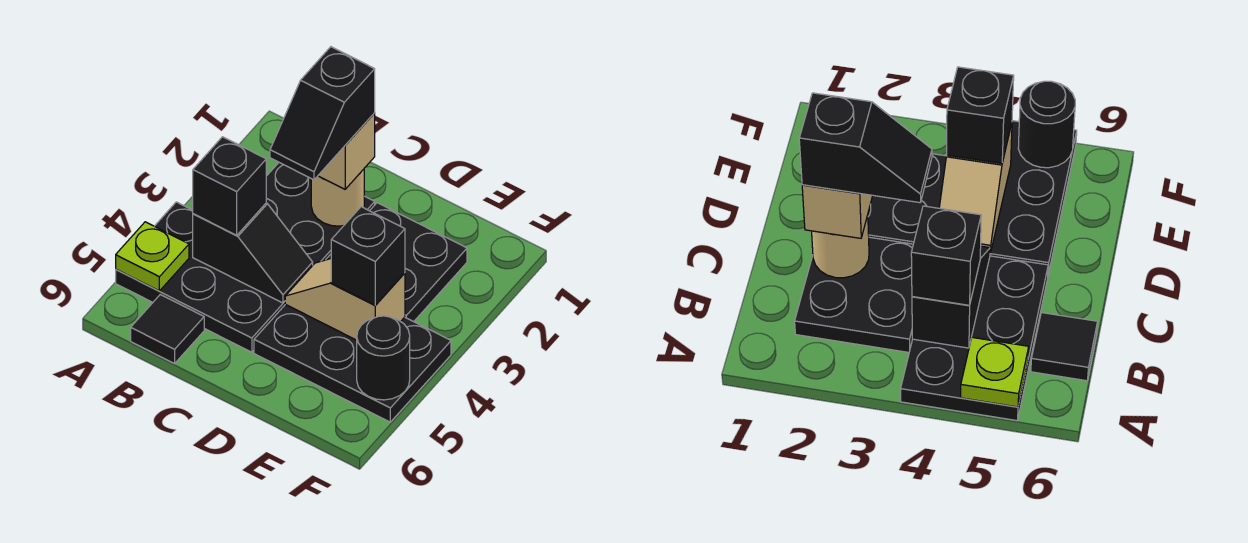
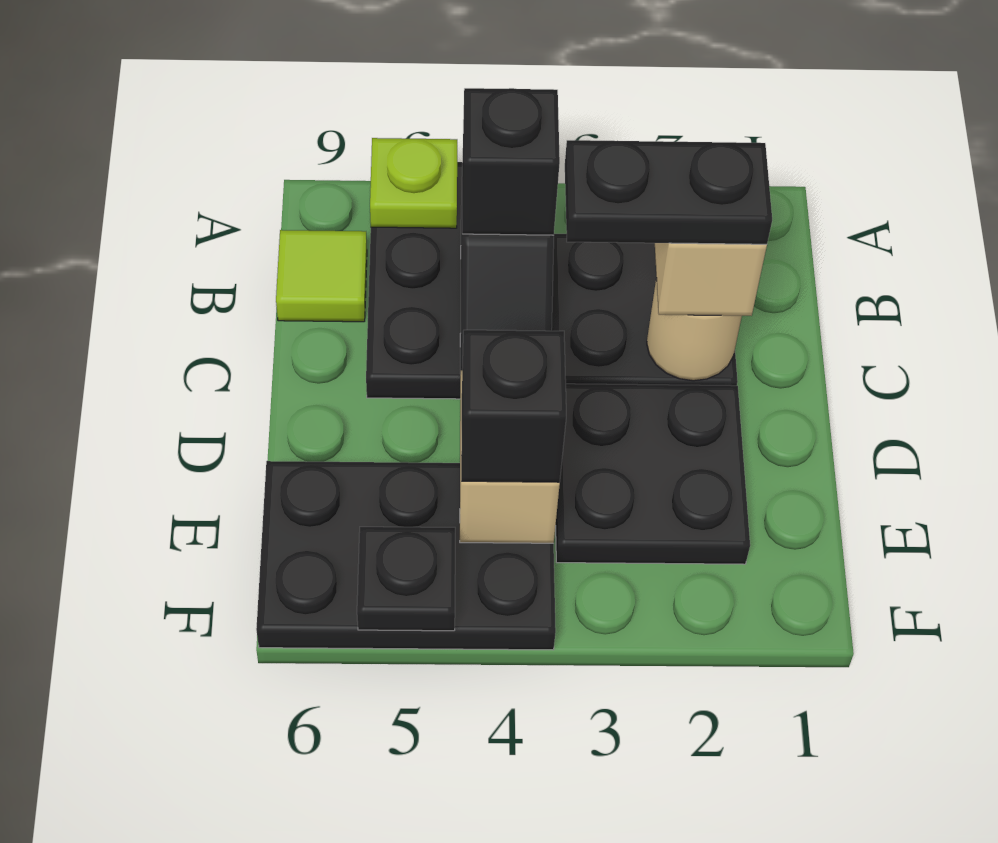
black 1x1 tile [131,295,204,364] -> lime 1x1 tile [276,230,367,322]
black 1x2 slope [270,47,375,180] -> black 1x2 plate [565,140,772,244]
black 2x3 plate [254,304,451,422] -> black 2x3 plate turned to [256,461,556,650]
black 1x1 round brick [357,316,410,400] -> black 1x1 plate [357,527,455,631]

